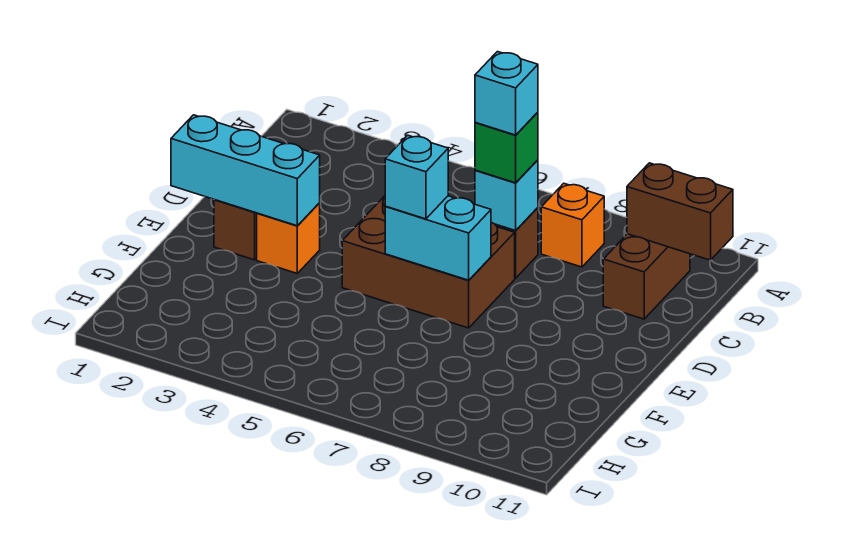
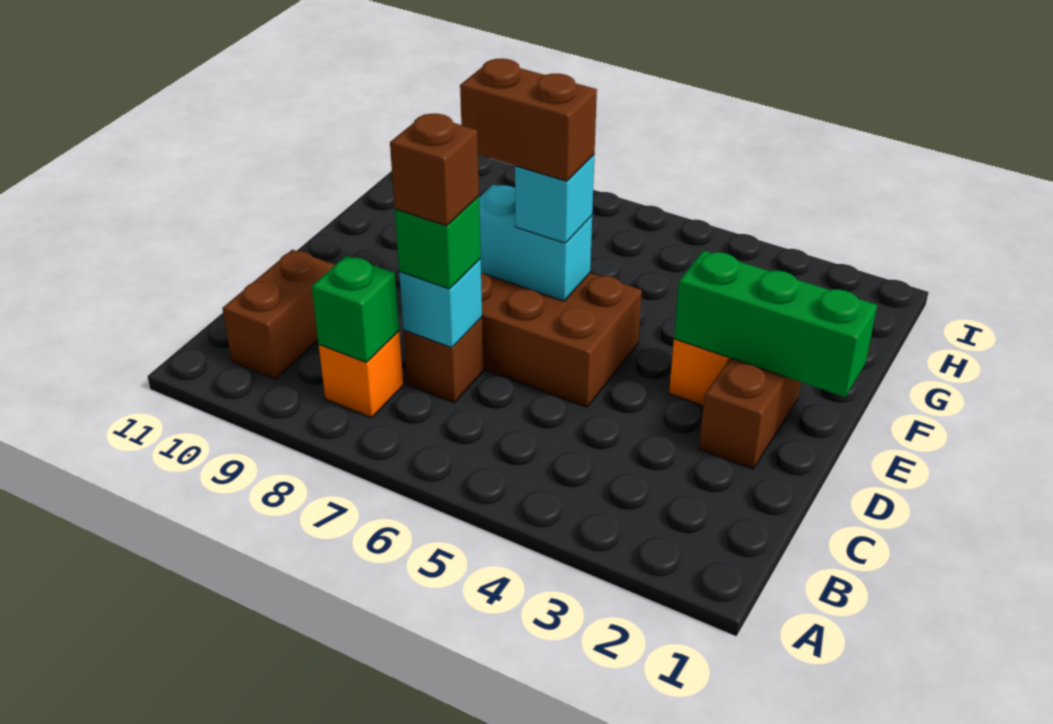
none -> green 1x1 brick [311,256,399,362]
brown 1x2 brick [627,163,733,260] -> brown 1x2 brick moved to [460,59,597,181]
cyan 1x1 brick [475,52,538,135] -> brown 1x1 brick [390,114,479,226]
cyan 1x3 brick [171,115,320,226] -> green 1x3 brick [674,251,877,397]

